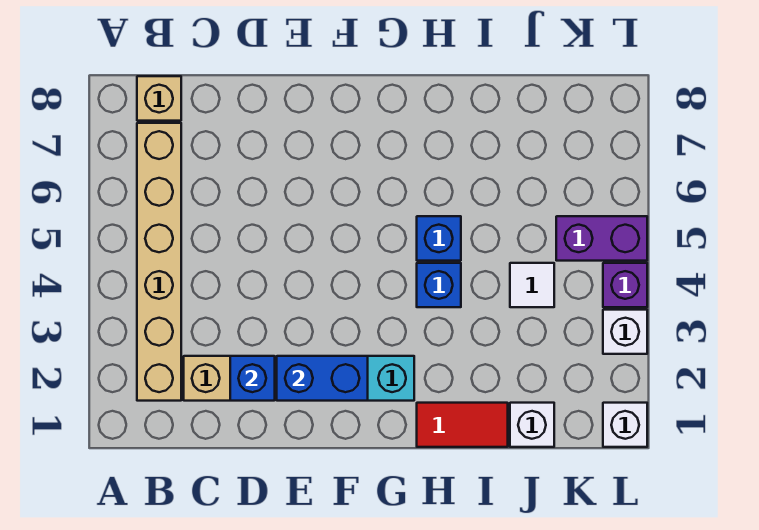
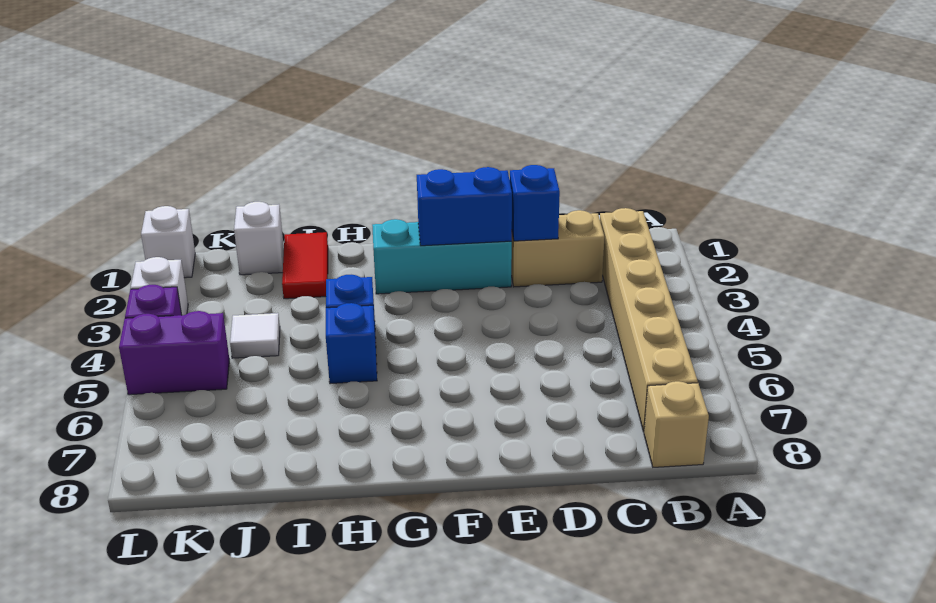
red 1x2 tile [417,403,508,447] -> red 1x2 tile turned to [282,232,328,299]

